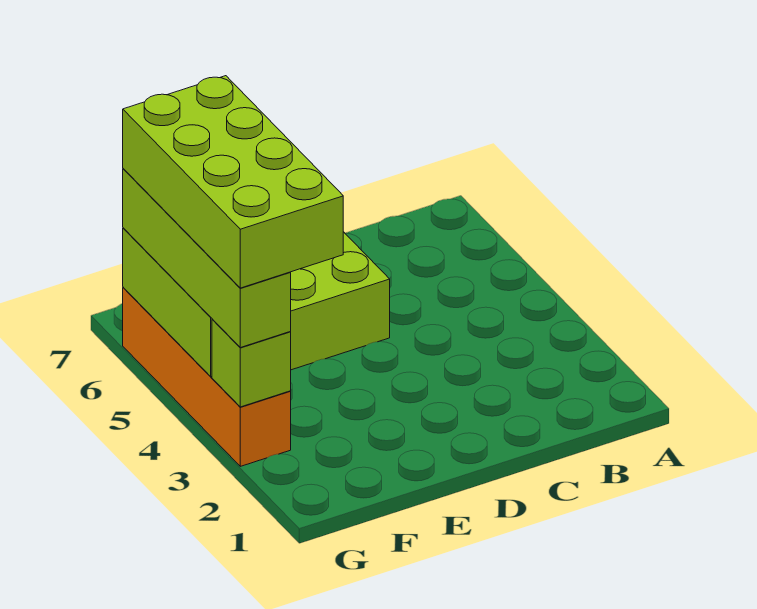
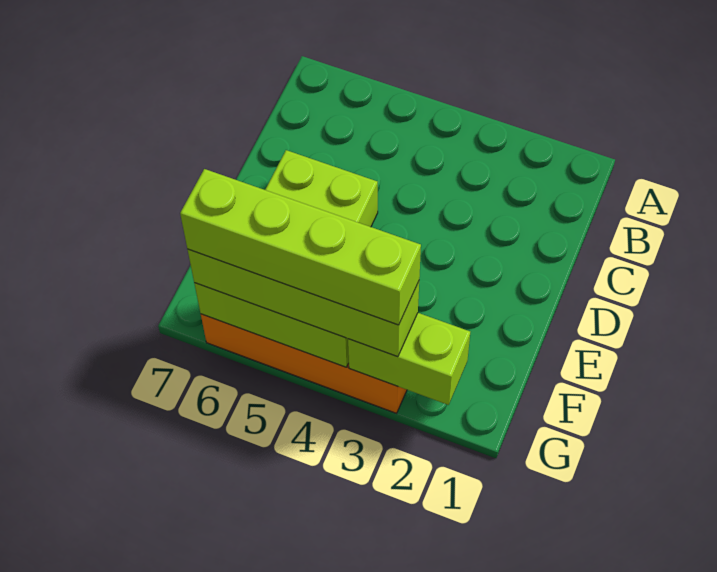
lime 2x4 brick [123,76,343,288] -> lime 1x4 brick [180,169,421,325]
lime 1x1 brick [212,319,291,407] -> lime 1x2 brick [348,313,470,405]

